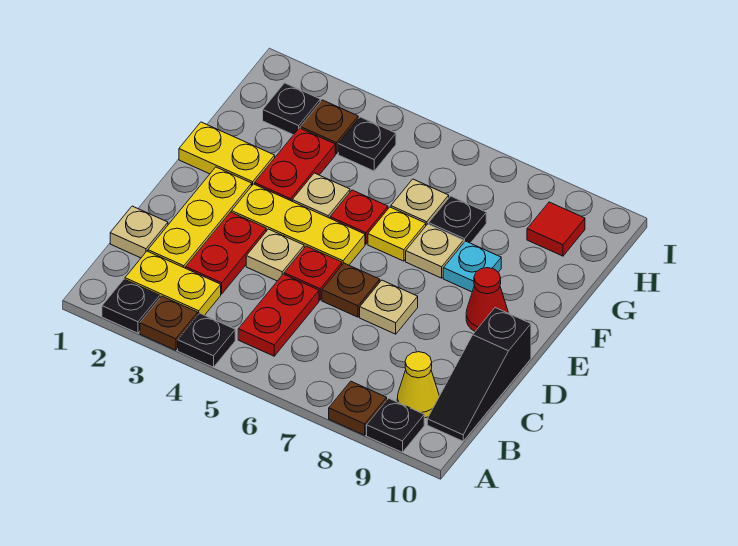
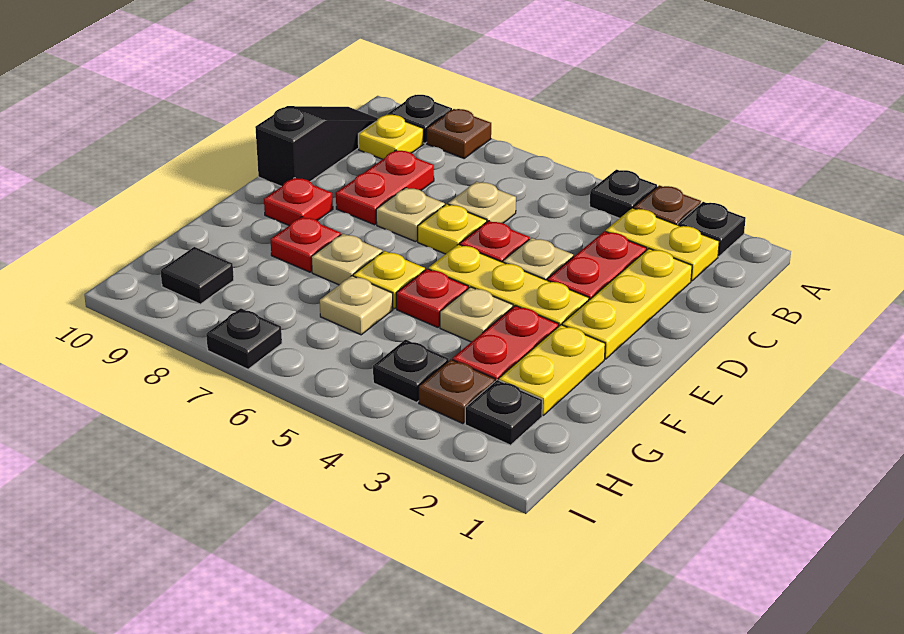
red 1x2 plate [238,274,319,356] -> red 1x2 plate moved to [336,150,434,225]
yellow 1x1 cone [397,352,439,418] -> yellow 1x1 plate [358,115,423,159]
tan 1x1 plate [110,206,168,258] -> tan 1x1 plate moved to [448,182,516,223]
brown 1x1 plate [322,263,380,317] -> yellow 1x1 plate [418,204,487,254]
red 1x1 cone [466,268,508,331] -> red 1x1 plate [264,178,333,226]
yellow 1x2 plate [179,122,275,185] -> yellow 1x2 plate turned to [499,325,605,415]
cyan 1x1 plate [443,241,501,292] -> red 1x1 plate [270,217,341,272]
black 1x1 plate [429,196,486,243] -> black 1x1 plate moved to [206,308,282,369]
red 1x1 tile [527,202,585,256] -> black 1x1 tile [160,247,234,304]

